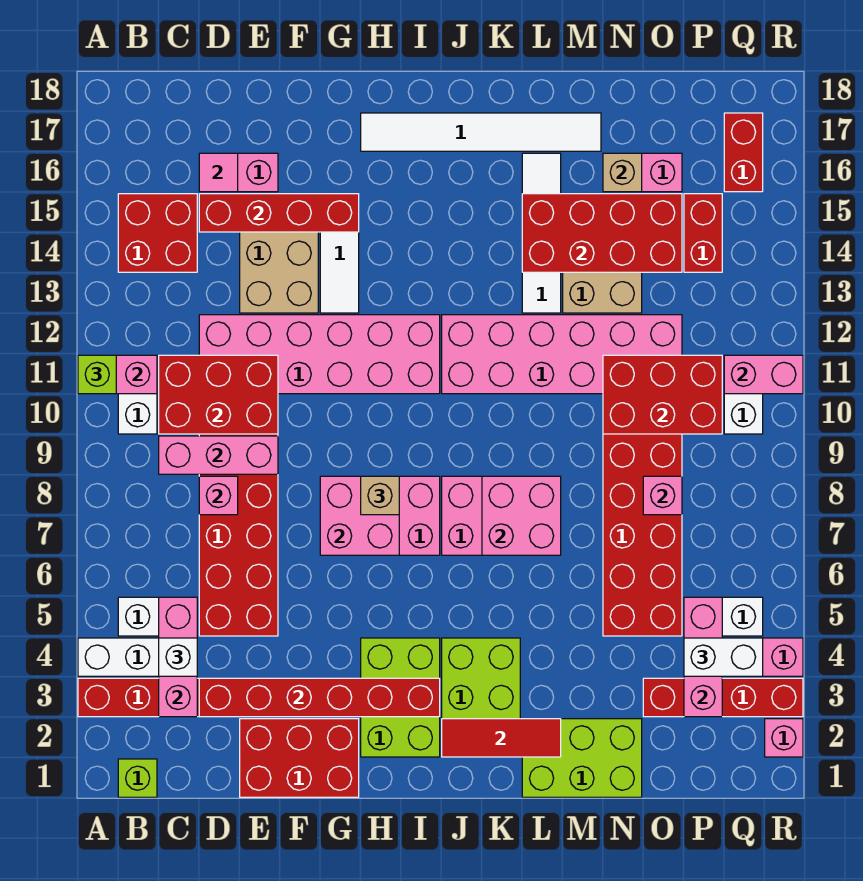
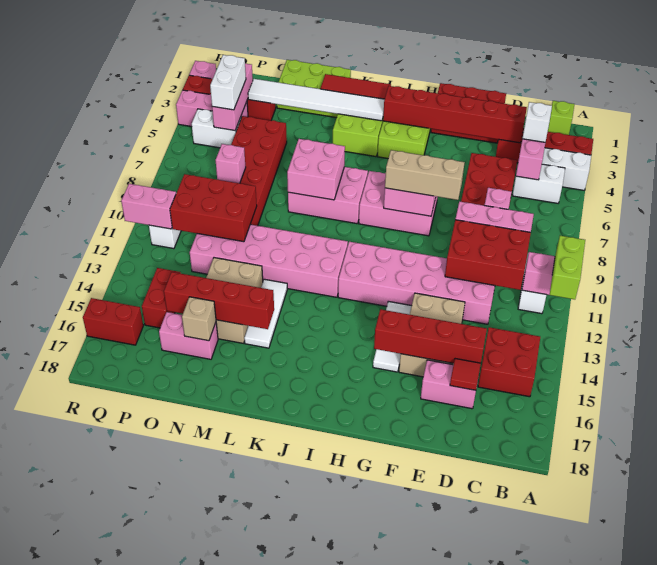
lime 1x1 brick [78,355,116,394] -> lime 1x2 brick [550,236,585,299]
pink 1x1 tile [199,153,238,192] -> red 1x1 tile [450,359,481,390]
tan 1x1 brick [361,476,399,515] -> tan 1x3 brick [385,150,465,200]
white 1x6 tile [361,113,601,151] -> white 1x6 tile moved to [248,79,385,121]
white 1x4 tile [522,153,561,313] -> white 1x3 tile [244,279,287,348]
red 2x4 brick [522,194,682,272] -> red 1x4 brick [164,272,274,329]
white 1x2 brick [684,638,763,676] -> white 1x2 brick turned to [210,55,246,110]
red 1x2 brick [724,113,763,192] -> red 1x2 brick turned to [83,298,143,345]

